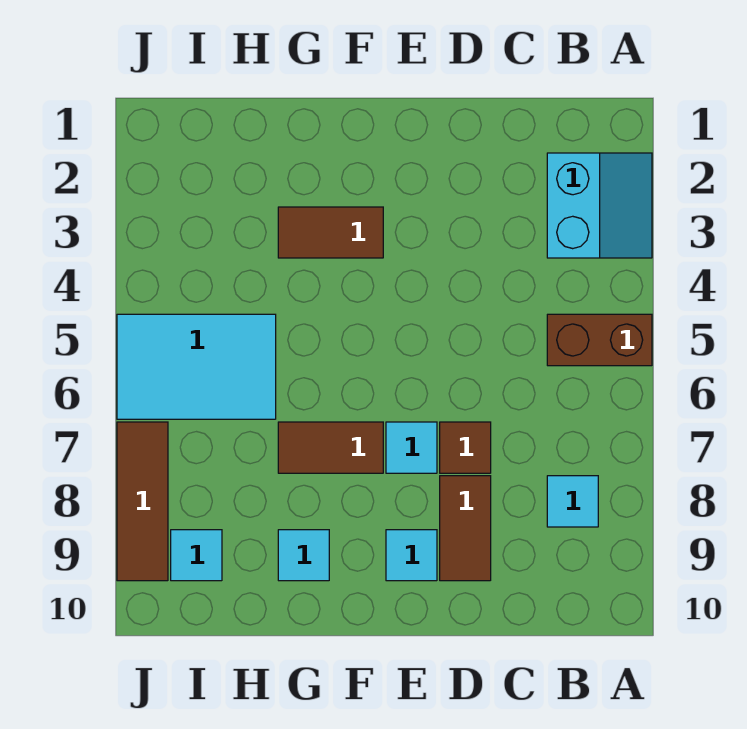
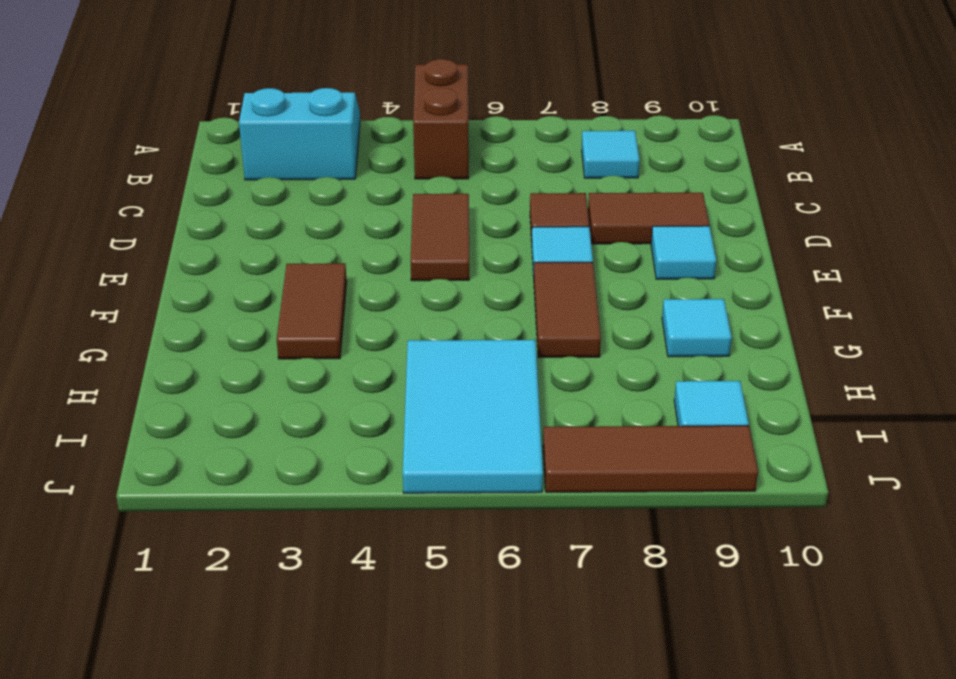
none -> brown 1x2 tile [411,194,469,281]

